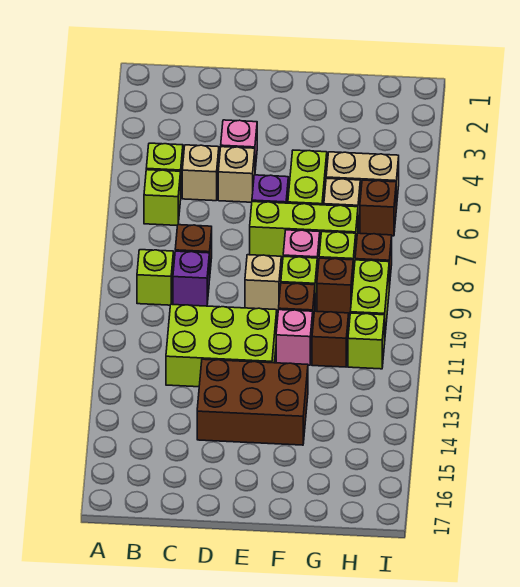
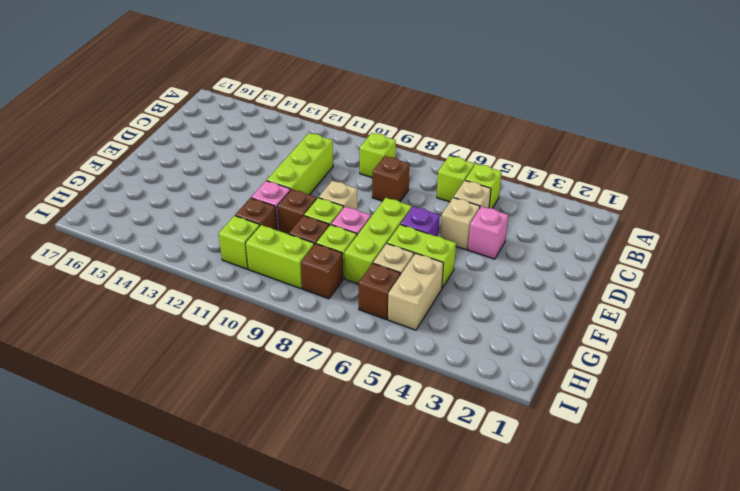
purple 1x1 brick [173,251,209,306] -> none
lime 2x3 brick [166,304,277,387] -> lime 1x3 brick [267,133,333,195]
brown 2x3 brick [197,359,308,445] -> none

